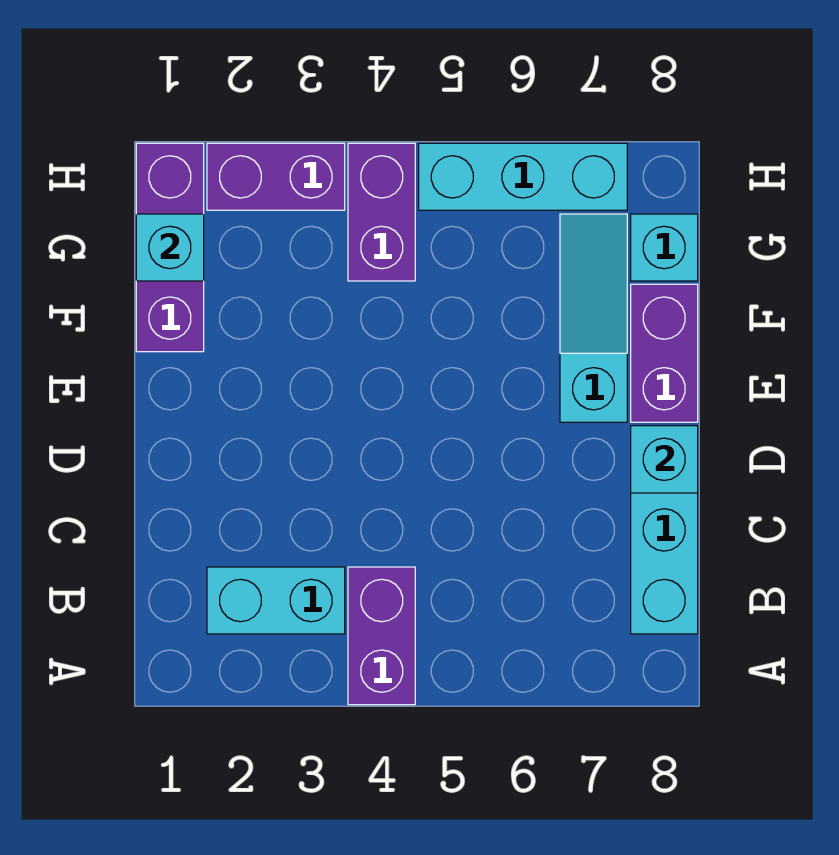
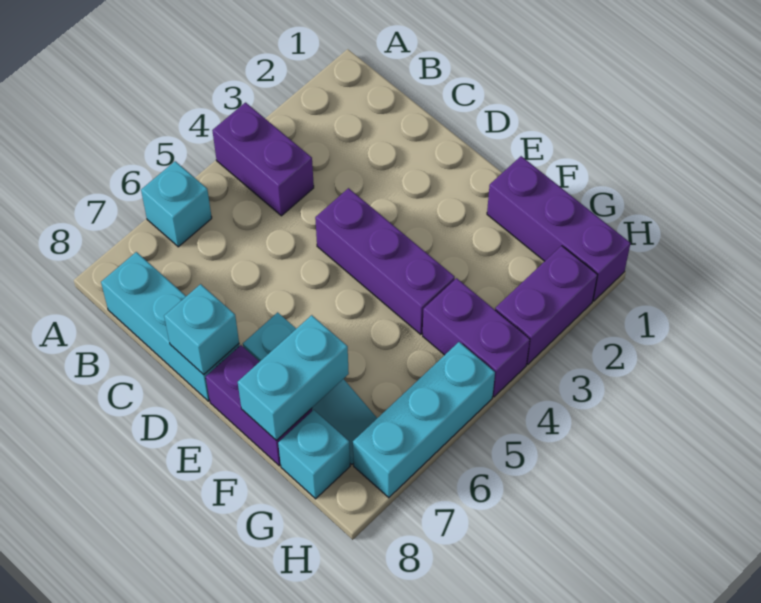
cyan 1x2 brick [207,567,345,634] -> cyan 1x2 brick moved to [238,315,349,440]
none -> purple 1x3 brick [315,188,455,334]
cyan 1x1 brick [136,214,204,281] -> cyan 1x1 brick moved to [141,161,212,247]

